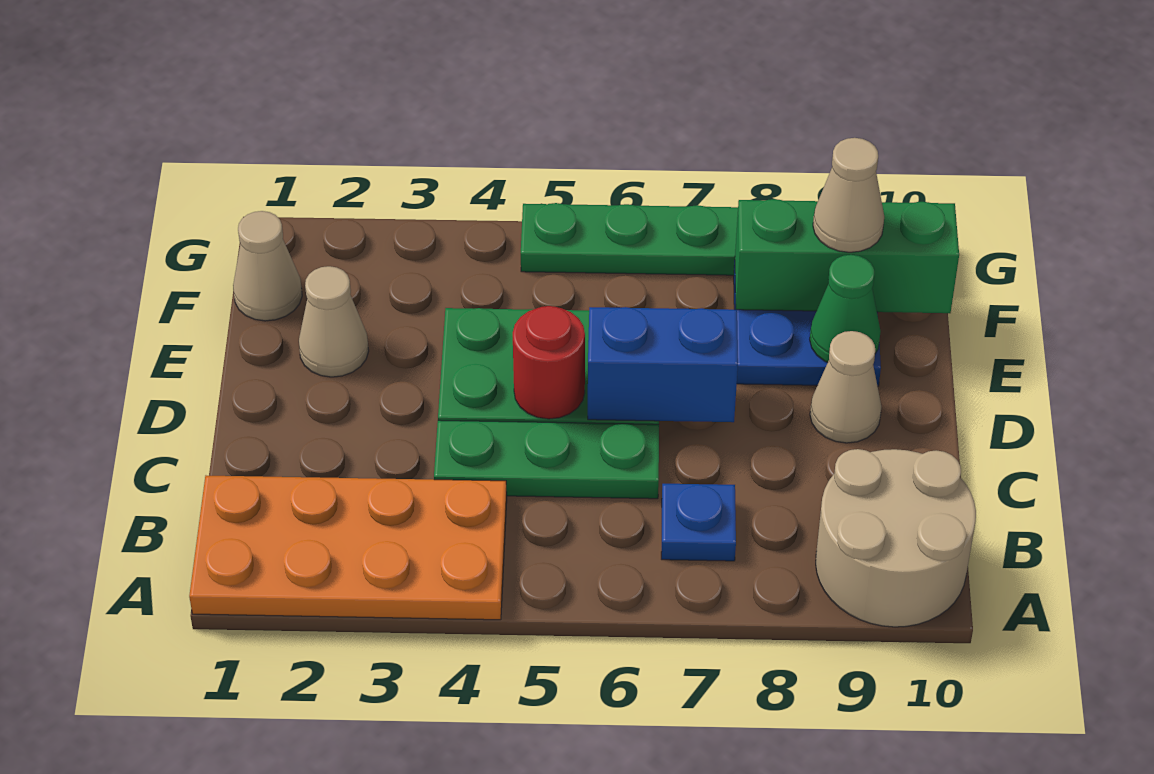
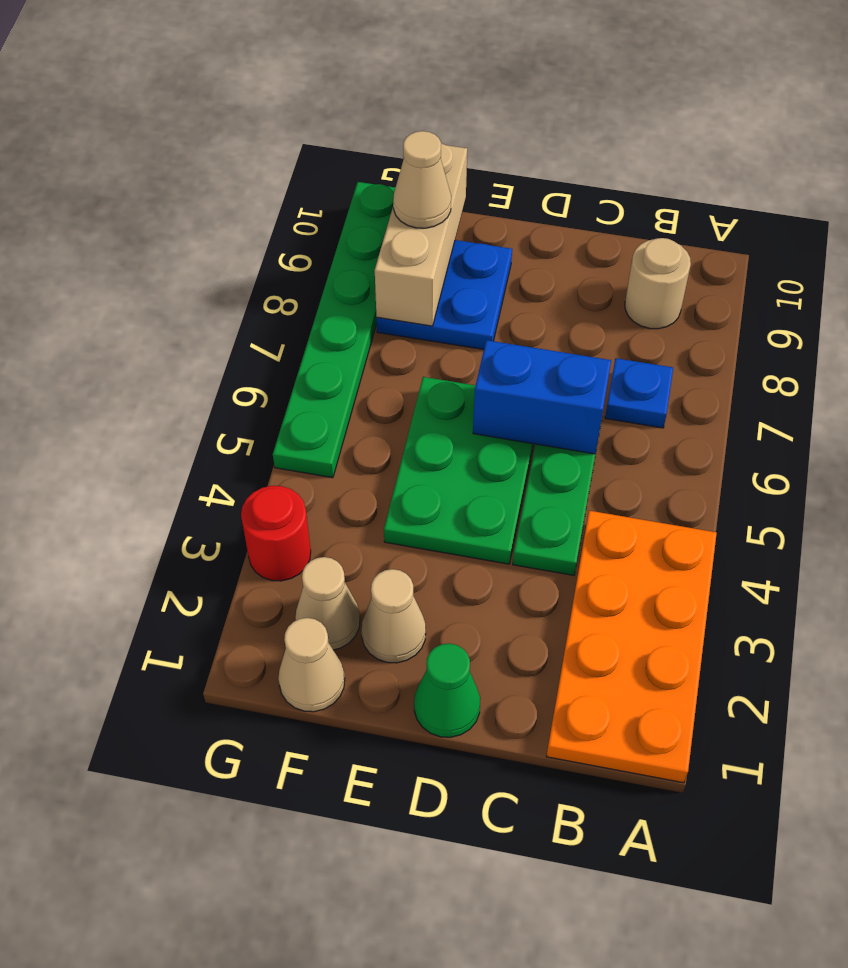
tan 2x2 round brick [816,449,976,627] -> tan 1x1 round brick [625,238,691,329]
red 1x1 round brick [513,306,585,419] -> red 1x1 round brick moved to [241,486,311,581]
blue 1x2 brick [588,307,738,422] -> blue 1x2 brick turned to [473,340,611,454]
tan 1x1 cone [810,331,882,443] -> tan 1x1 cone moved to [295,557,360,650]
green 1x1 cone [810,255,881,362] -> green 1x1 cone moved to [414,643,480,737]
green 1x3 brick [735,199,959,313] -> tan 1x3 brick [375,143,467,326]

